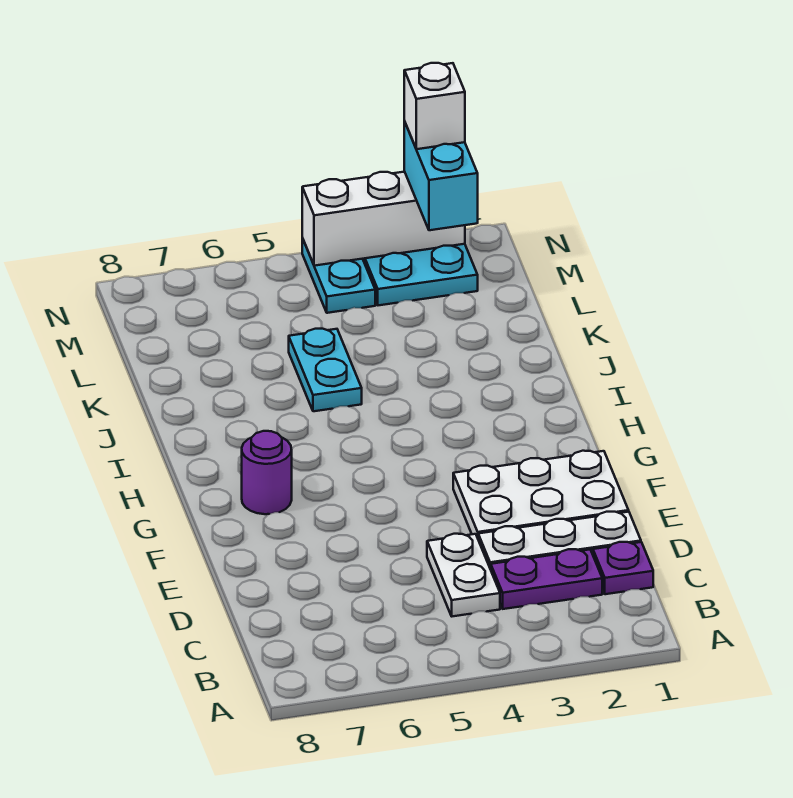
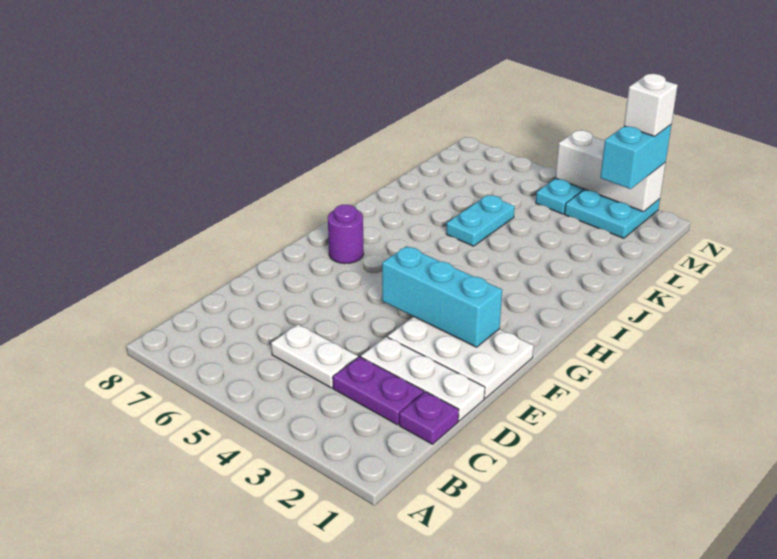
white 1x2 plate [427,534,500,616] -> white 1x2 plate turned to [271,324,358,388]
none -> cyan 1x3 brick [382,246,502,347]

